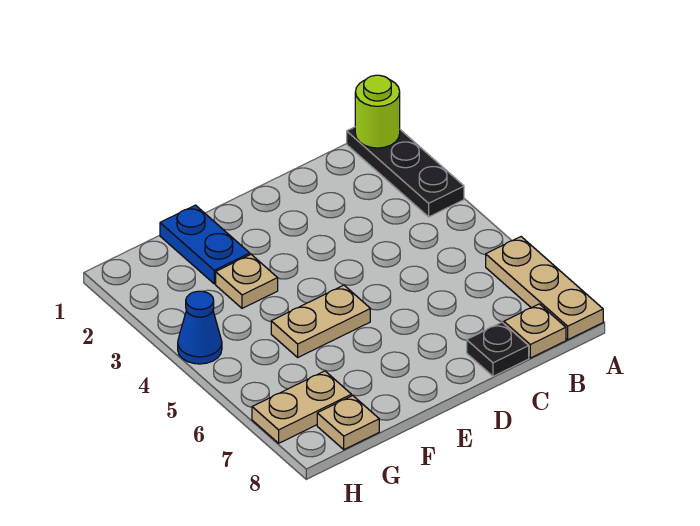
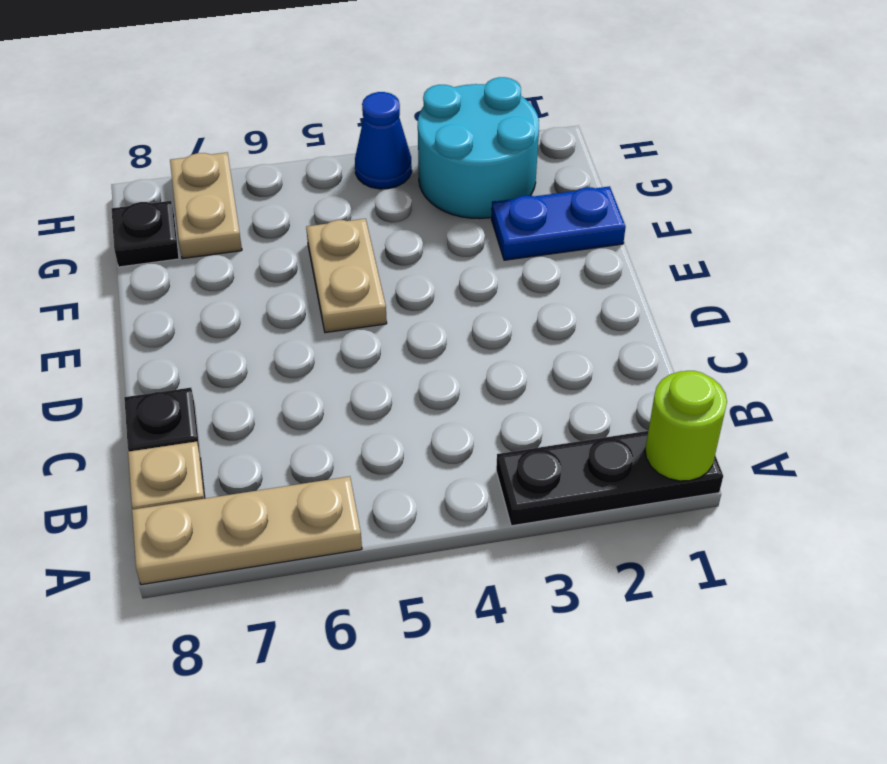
tan 1x1 plate [216,255,278,308] -> none
none -> cyan 2x2 round brick [418,77,539,219]
tan 1x1 plate [317,396,379,449] -> black 1x1 plate [112,201,179,267]

